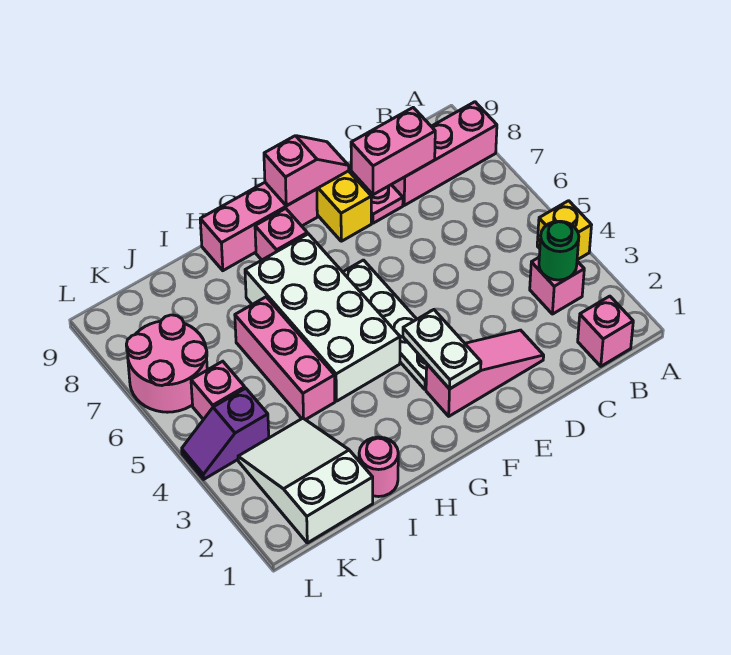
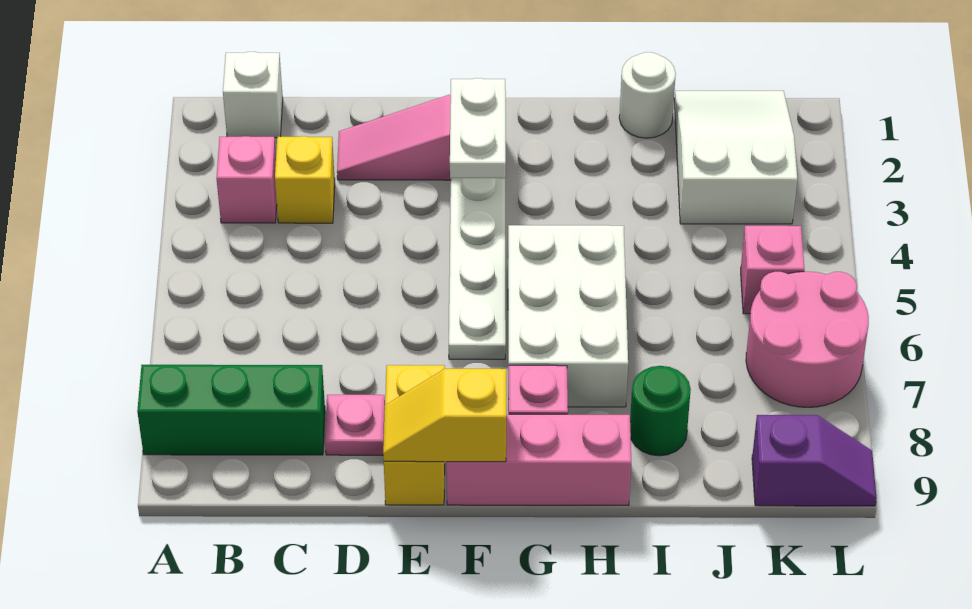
yellow 1x1 brick [537,201,591,260] -> yellow 1x1 brick moved to [275,136,335,223]
pink 1x3 brick [392,102,497,205] -> green 1x3 brick [137,365,325,455]
pink 1x1 brick [578,296,633,366] -> white 1x1 brick [223,52,283,138]
green 1x1 round brick [539,221,579,280] -> green 1x1 round brick moved to [630,366,691,456]
pink 1x2 brick [351,108,435,195] -> none
pink 1x2 slope [264,136,349,206] -> yellow 1x2 slope [383,369,506,462]
white 2x4 brick [245,234,400,401] -> white 2x3 brick [508,225,628,407]
pink 1x1 round brick [359,437,398,497] -> white 1x1 round brick [619,52,676,138]
pink 1x3 brick [235,297,335,420] -> none
white 2x3 slope [238,418,373,543] -> white 2x3 slope turned to [674,91,797,224]
purple 1x2 slope [182,388,269,479] -> purple 1x2 slope moved to [752,415,876,506]

